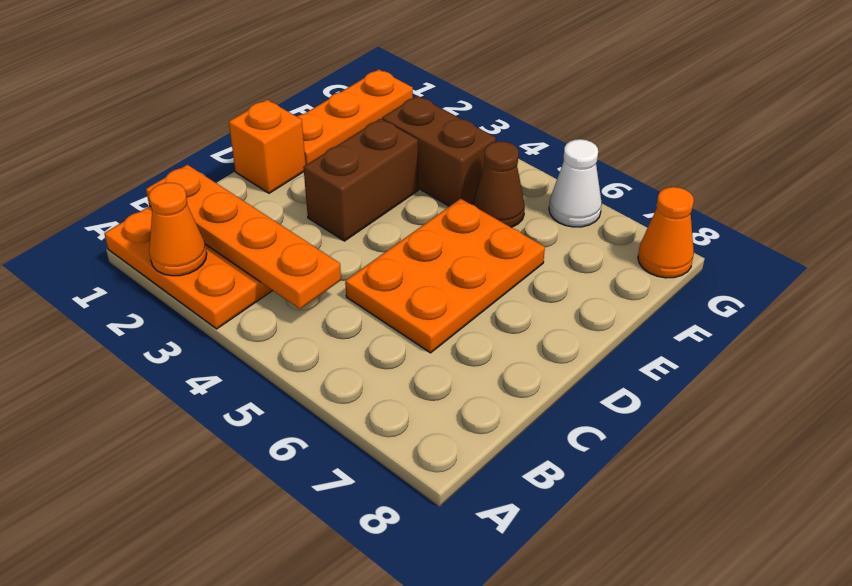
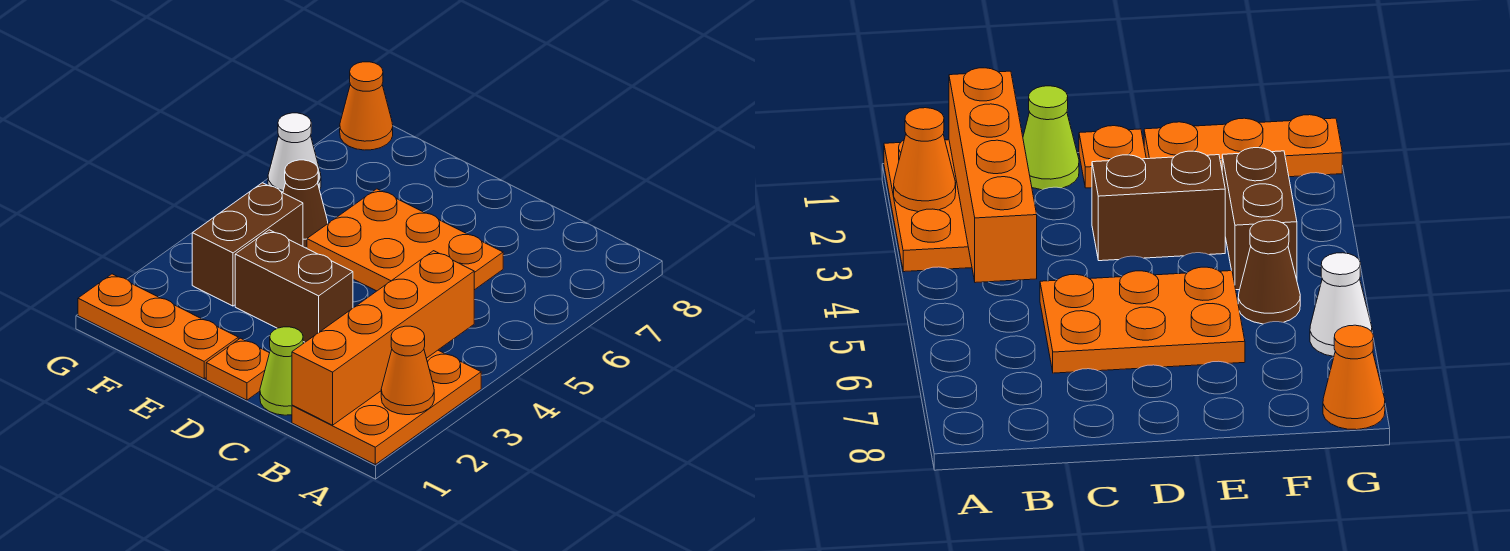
orange 1x4 plate [146,165,341,309] -> orange 1x4 brick [292,251,474,425]
none -> lime 1x1 cone [260,327,303,415]
orange 1x1 brick [229,100,306,193] -> orange 1x1 plate [206,338,269,400]

